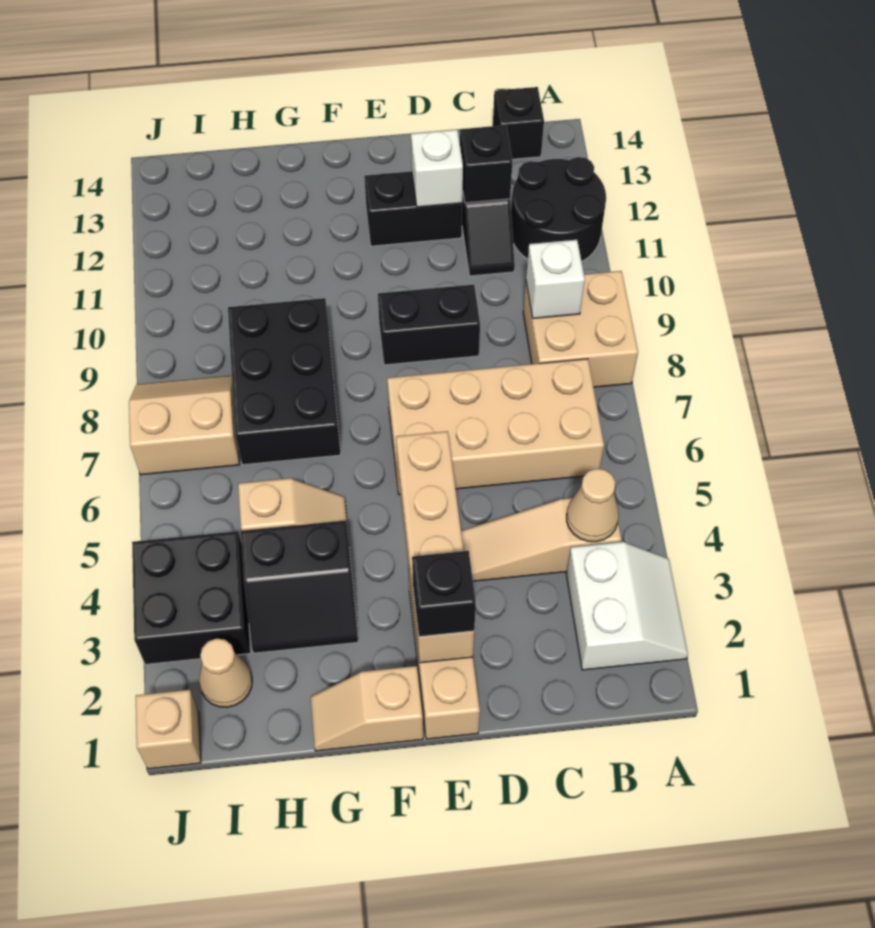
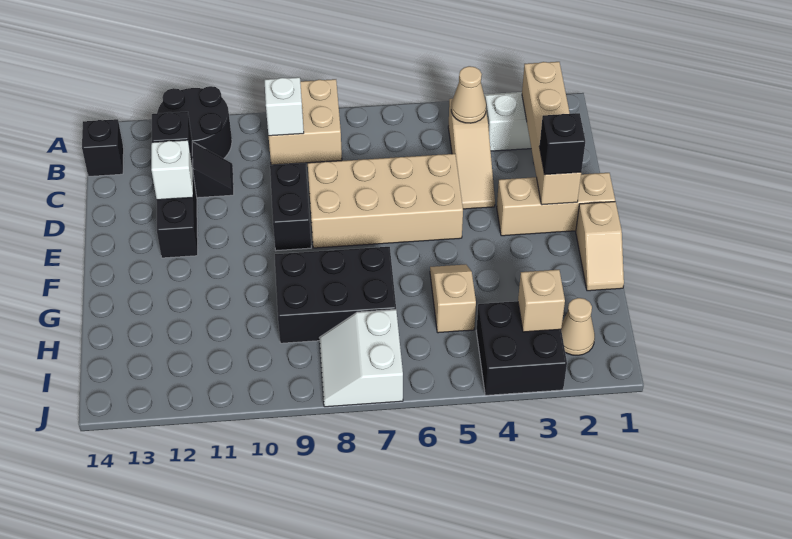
tan 2x4 brick [387,359,604,494] -> tan 2x4 brick turned to [308,154,463,248]
tan 1x4 brick [396,431,474,663] -> tan 1x4 brick turned to [522,62,581,205]
black 2x2 slope [241,520,358,653] -> none
tan 2x2 slope [129,376,240,475] -> white 2x2 slope [319,310,403,407]
tan 1x1 brick [136,690,201,769] -> tan 1x1 brick moved to [518,270,565,332]

